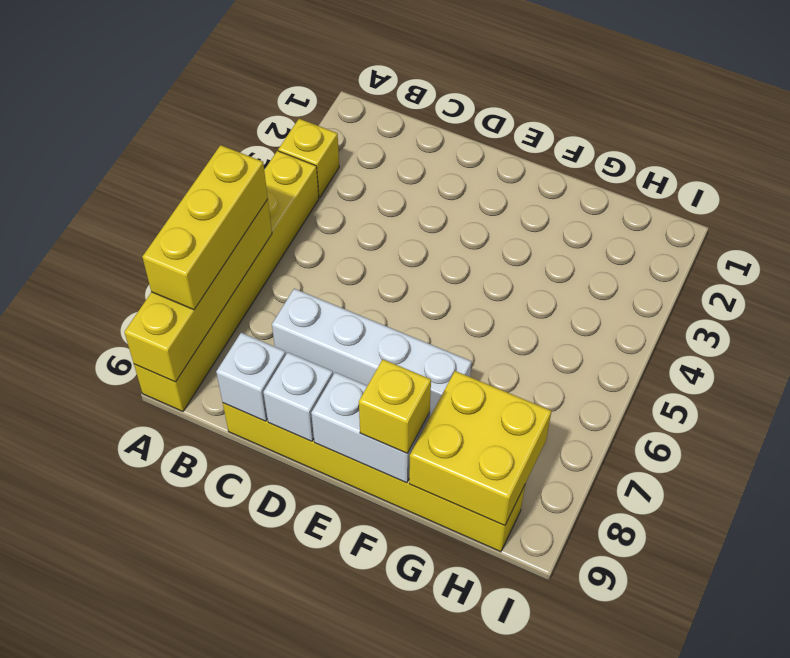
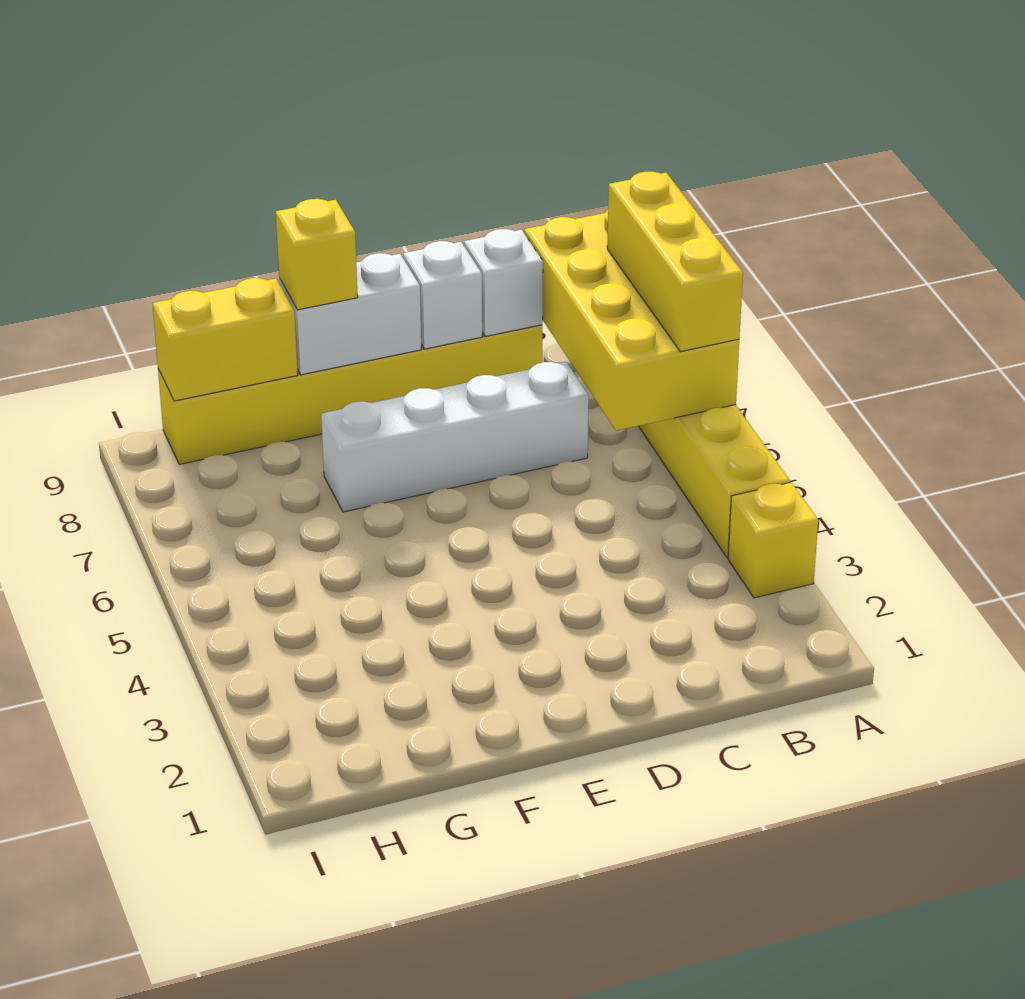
yellow 1x4 brick [124,199,272,382] -> yellow 2x4 brick [524,210,739,431]
yellow 2x2 brick [409,371,551,526] -> yellow 1x2 brick [153,278,298,401]

